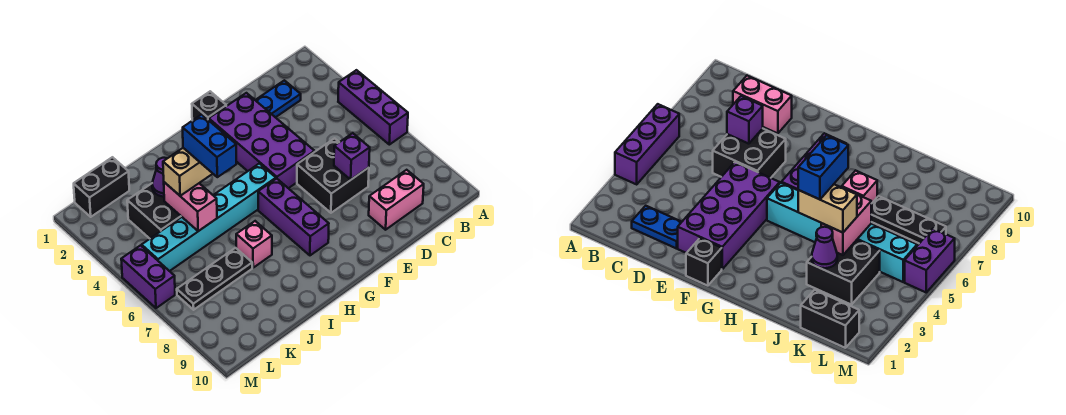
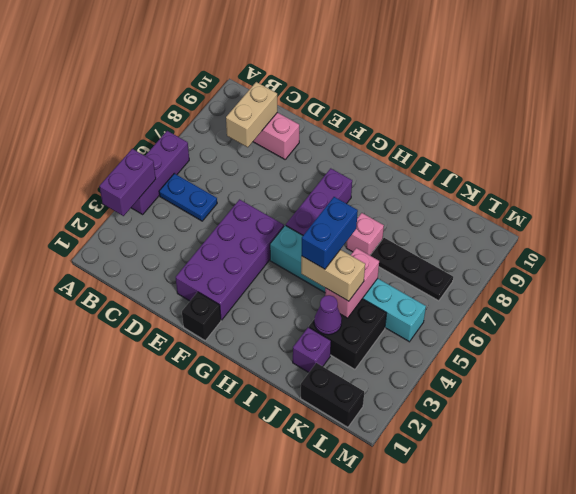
blue 1x2 plate [256,80,301,117] -> blue 1x2 plate moved to [159,173,217,221]
none -> tan 1x2 brick [226,82,277,147]
black 2x2 brick [297,138,369,213] -> none
purple 1x1 brick [334,133,370,180] -> purple 1x1 brick moved to [293,327,331,372]
purple 1x2 brick [121,245,175,308] -> purple 1x2 brick moved to [99,149,156,216]

